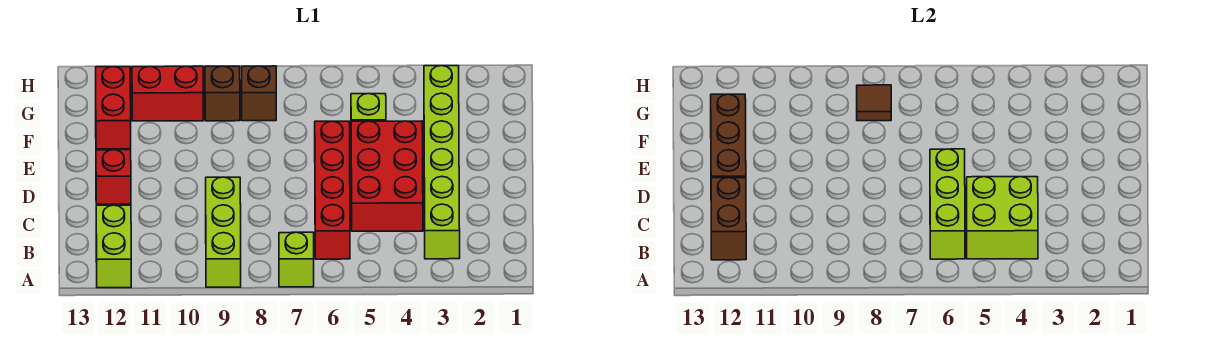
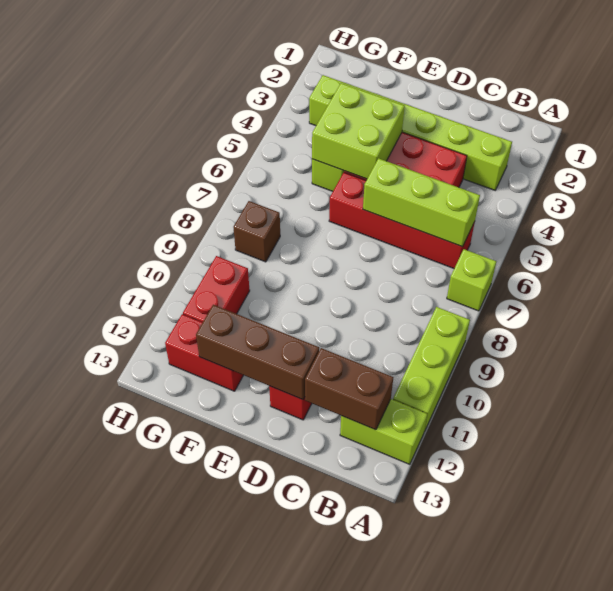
lime 1x3 brick [206,177,241,287] -> lime 1x3 brick turned to [393,307,470,432]
lime 2x2 brick [967,177,1038,259] -> lime 2x2 brick moved to [312,83,405,179]
brown 1x1 tile [857,85,891,121] -> none
brown 1x1 brick [205,66,240,121] -> none

